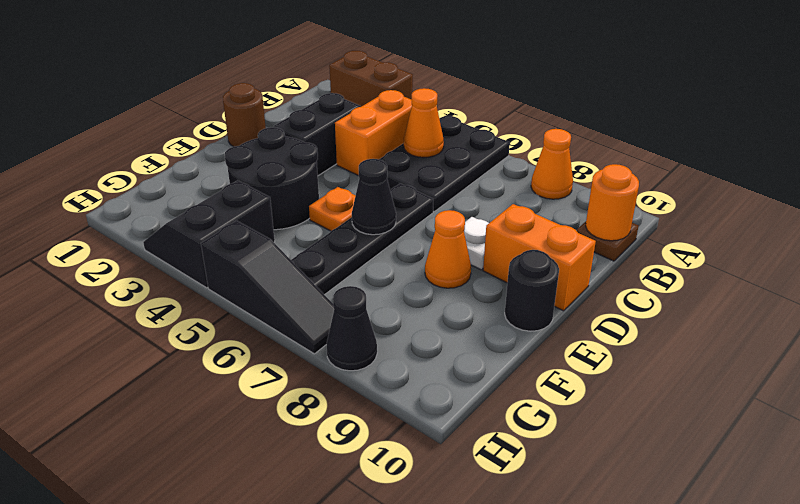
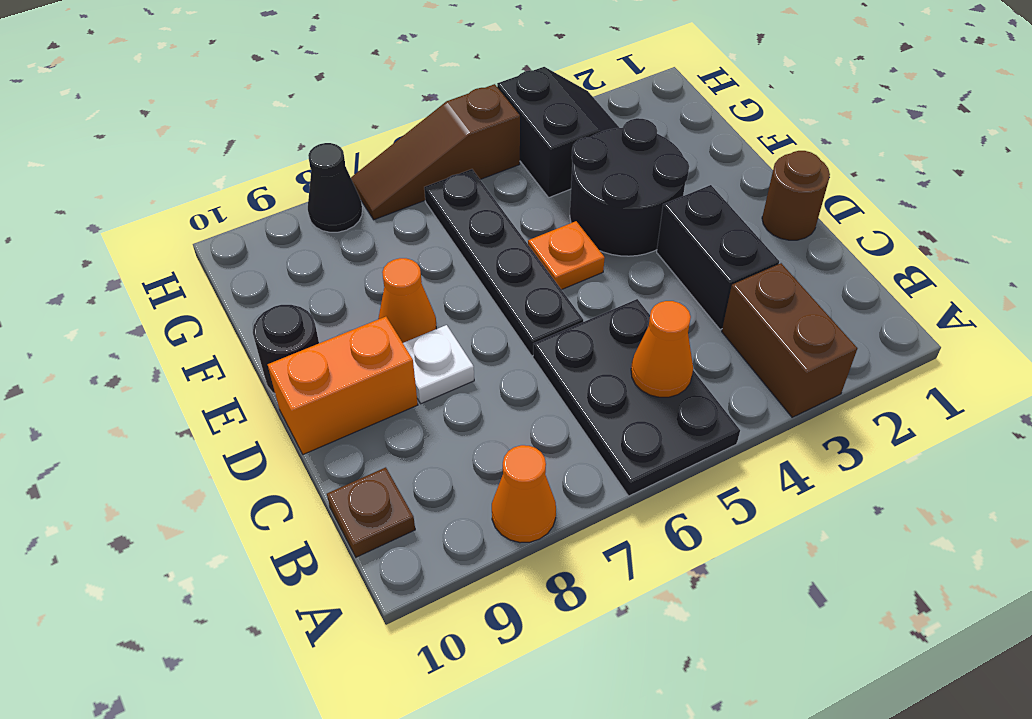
brown 1x2 brick [329,51,413,107] -> brown 1x2 brick turned to [722,263,857,417]
orange 1x2 brick [335,90,412,176] -> none
orange 1x1 round brick [586,164,639,241] -> none
black 1x1 cone [352,159,396,235] -> none
black 1x3 slope [201,221,334,354] -> brown 1x3 slope [351,84,520,220]

